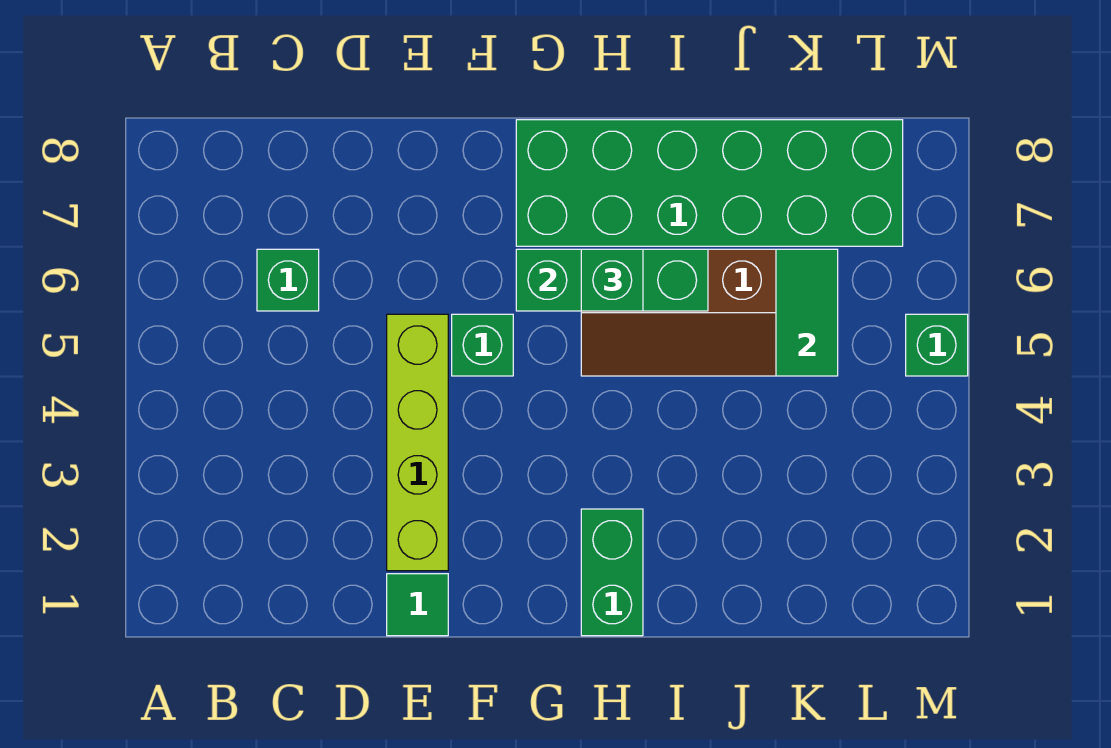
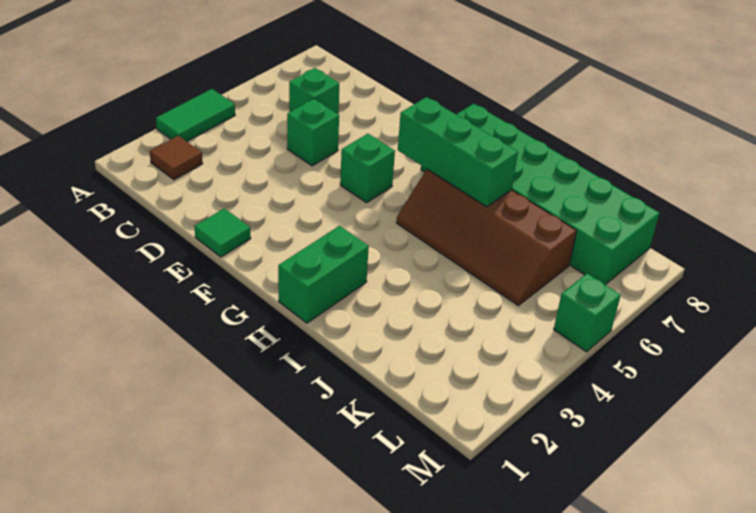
none -> brown 1x1 tile [150,136,203,180]
lime 1x4 brick [387,314,448,571] -> none
green 1x1 brick [581,249,643,311] -> green 1x1 brick moved to [287,99,339,166]
green 1x2 tile [776,249,838,376] -> green 1x2 tile moved to [156,89,235,141]

